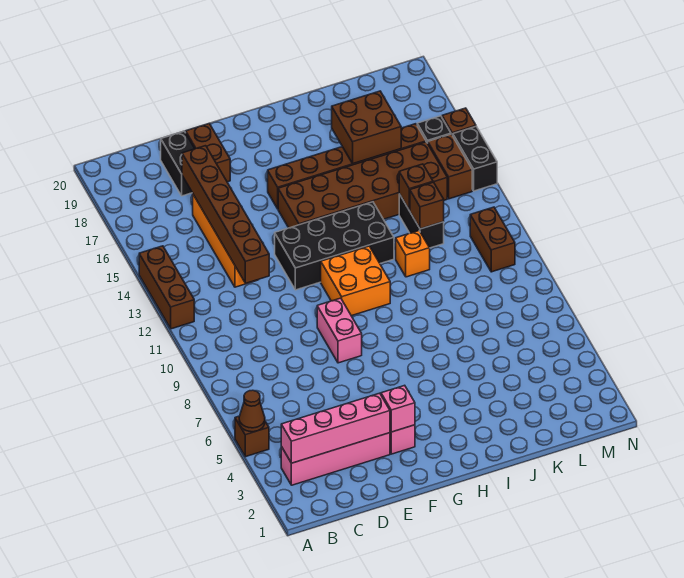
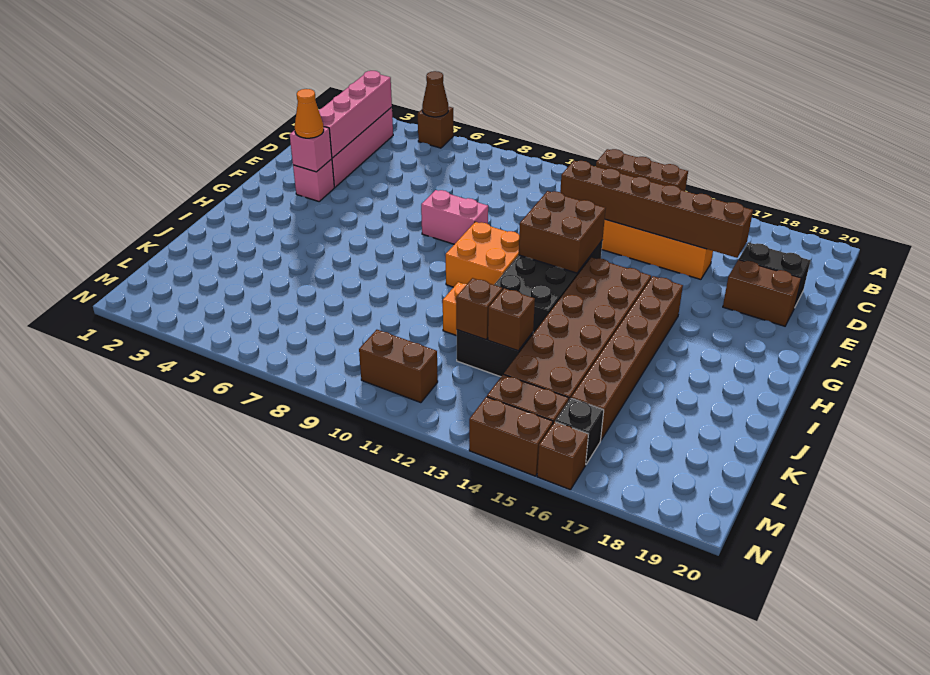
none -> orange 1x1 cone [295,89,324,138]
brown 2x2 brick [332,91,401,164] -> brown 2x2 brick moved to [519,191,606,273]
black 1x2 brick [453,126,497,191] -> brown 1x2 brick [469,397,553,476]

